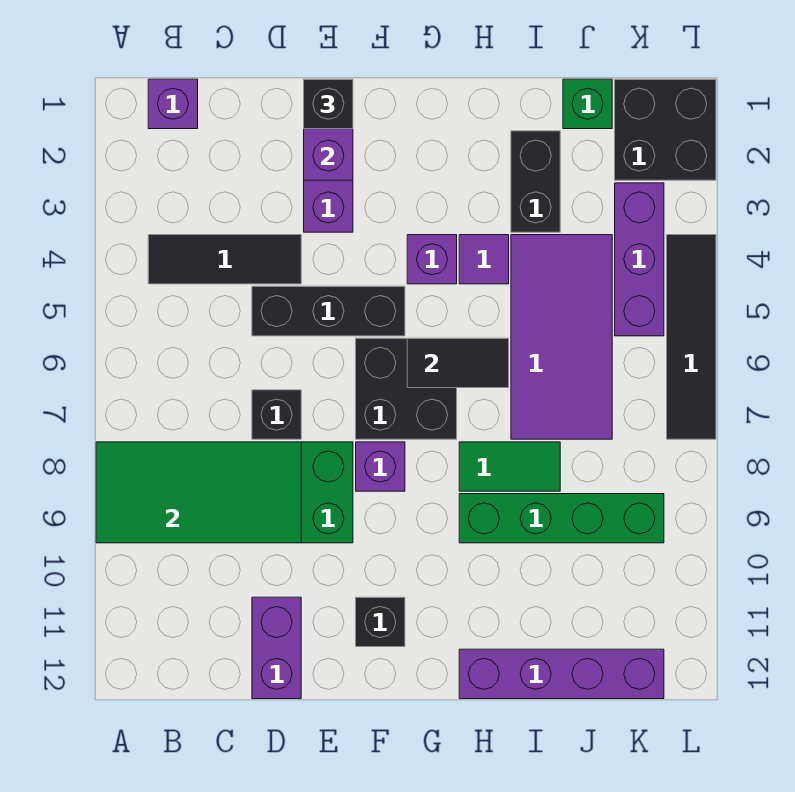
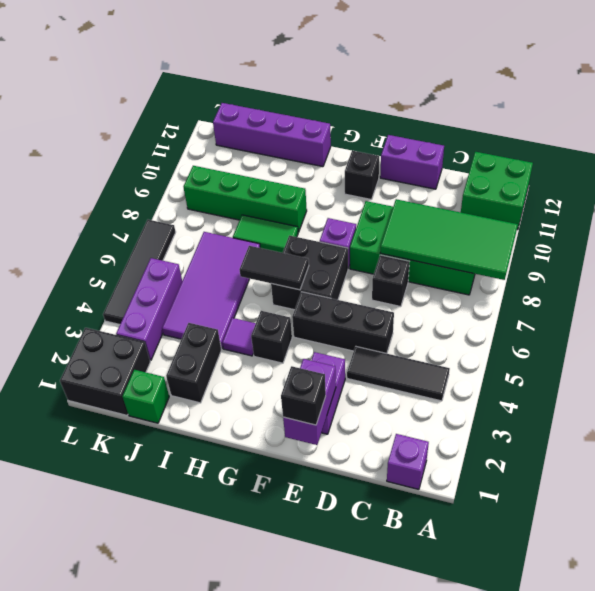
none -> green 2x2 brick [461,152,533,230]
purple 1x2 brick [252,597,301,699] -> purple 1x2 brick turned to [380,135,444,189]
purple 1x1 brick [407,235,457,284] -> black 1x1 brick [251,311,292,363]

